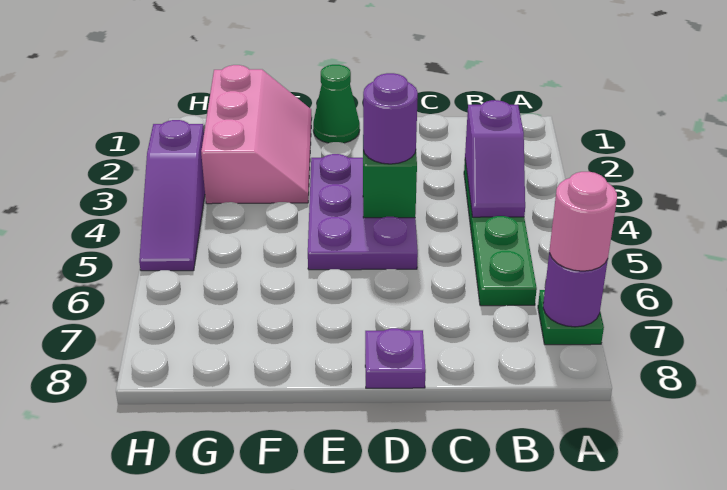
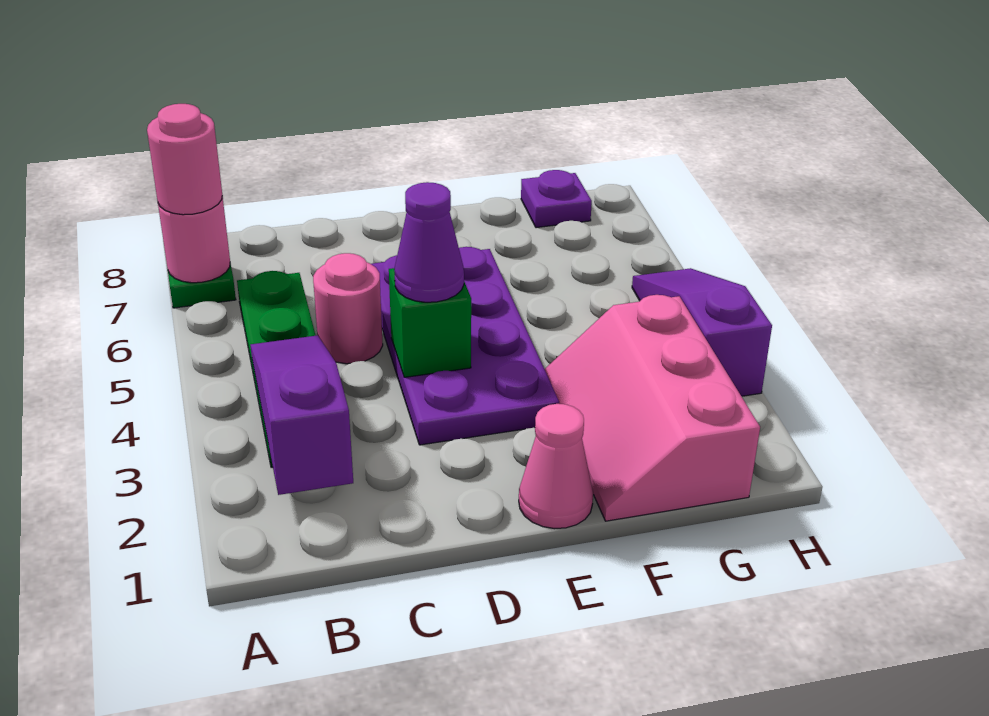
purple 1x1 round brick [543,250,608,327] -> pink 1x1 round brick [158,196,230,283]
purple 1x2 slope [465,100,525,217] -> purple 1x3 slope [250,335,353,495]
none -> pink 1x1 round brick [313,253,383,364]
purple 2x3 plate [308,154,418,270] -> purple 2x4 plate [372,247,559,445]
purple 1x1 round brick [363,73,418,164] -> purple 1x1 cone [394,182,464,302]
purple 1x1 plate [365,328,426,388] -> purple 1x1 plate moved to [521,170,592,228]
green 1x1 cone [313,65,360,143] -> pink 1x1 cone [519,404,593,529]

